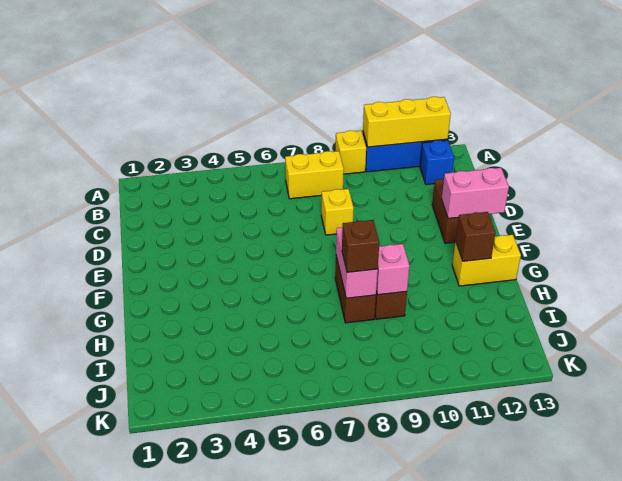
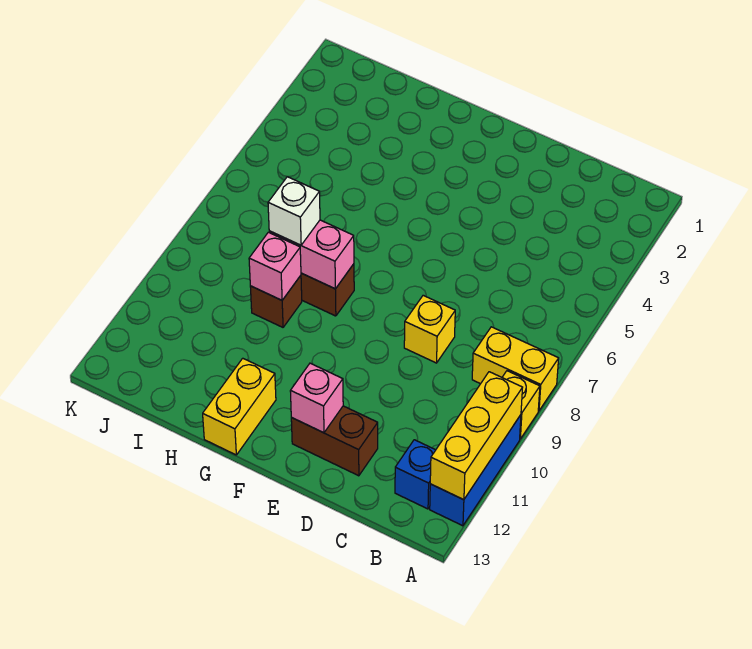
yellow 1x2 brick [285,151,344,199] -> yellow 1x2 brick turned to [472,327,559,411]
pink 1x2 brick [442,168,509,218] -> pink 1x1 brick [290,363,343,433]
brown 1x1 brick [456,212,496,261] -> none
brown 1x1 brick [342,220,379,272] -> white 1x1 brick [268,177,320,245]

